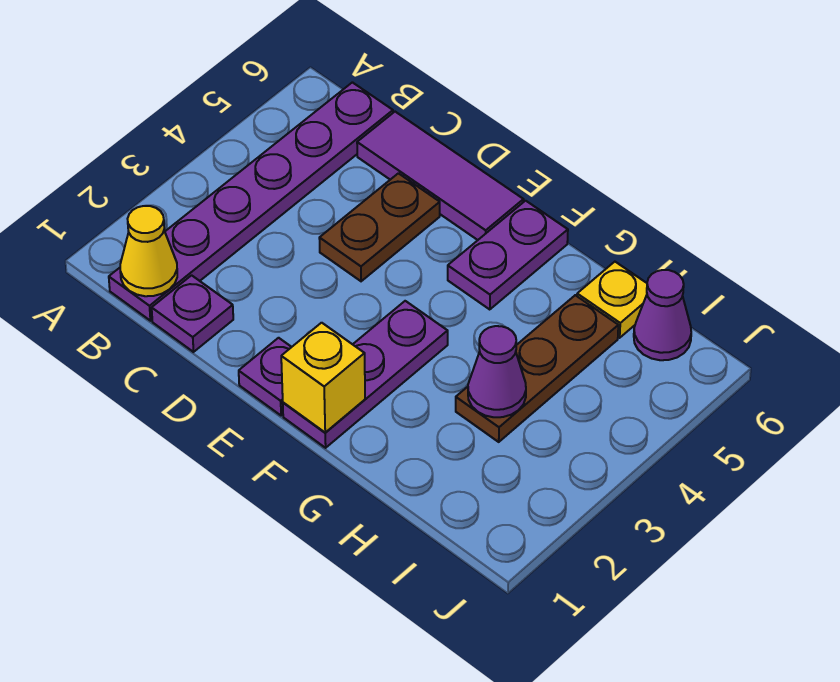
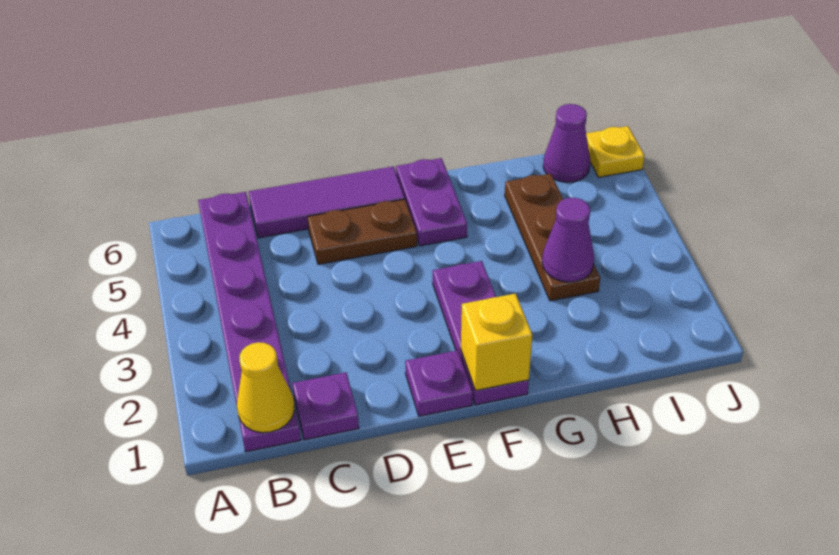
brown 1x2 plate [319,173,440,281] -> brown 1x2 plate turned to [307,199,417,264]
yellow 1x1 plate [577,262,647,338] -> yellow 1x1 plate moved to [586,126,645,177]

